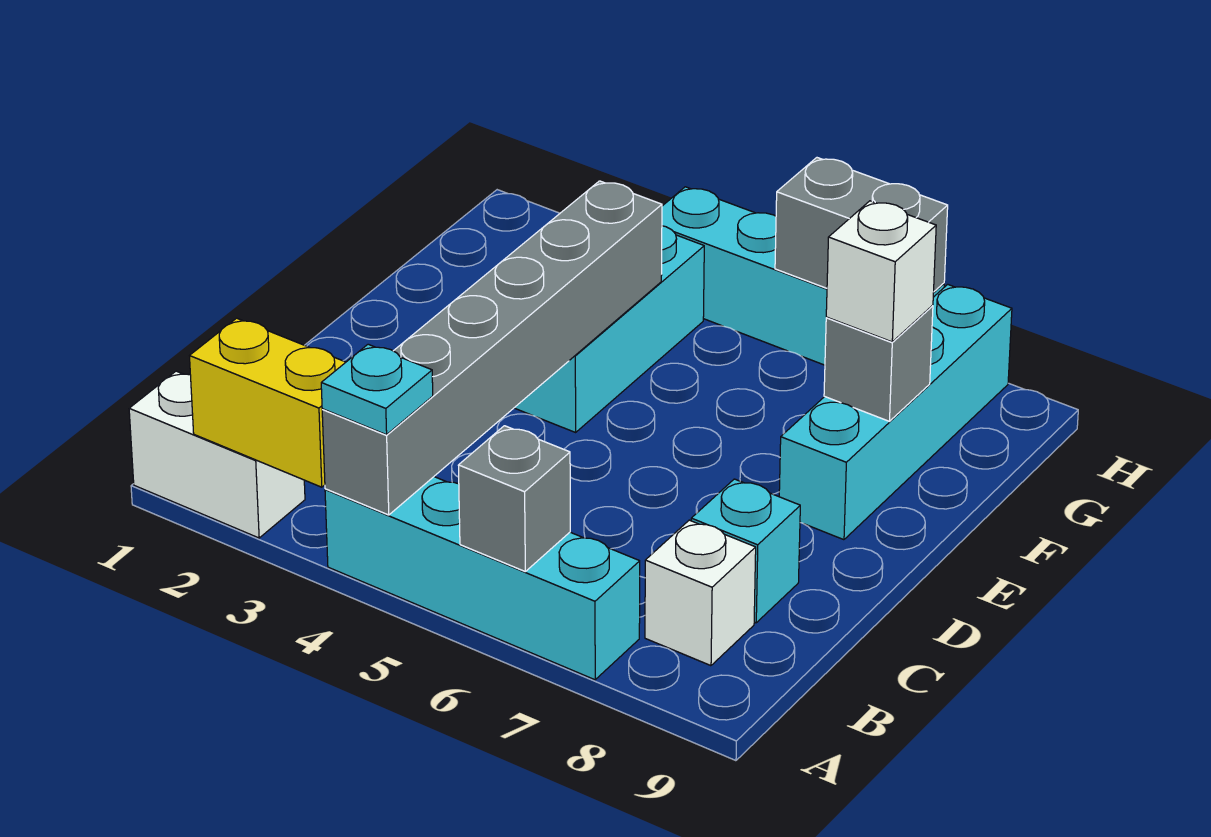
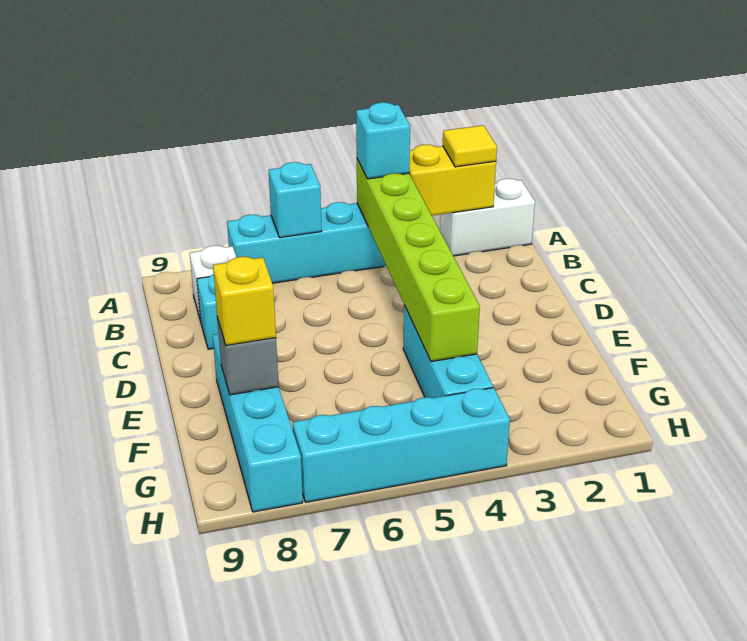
none -> yellow 1x1 tile [443,125,497,167]
grey 1x6 brick [322,181,662,515] -> lime 1x6 brick [357,159,480,362]
cyan 1x1 plate [321,344,433,435] -> cyan 1x1 brick [356,102,410,179]
grey 1x1 brick [458,426,570,571] -> cyan 1x1 brick [269,162,322,238]
white 1x1 brick [826,201,936,342] -> yellow 1x1 brick [213,257,276,346]
grey 1x2 brick [775,158,948,291] -> none

